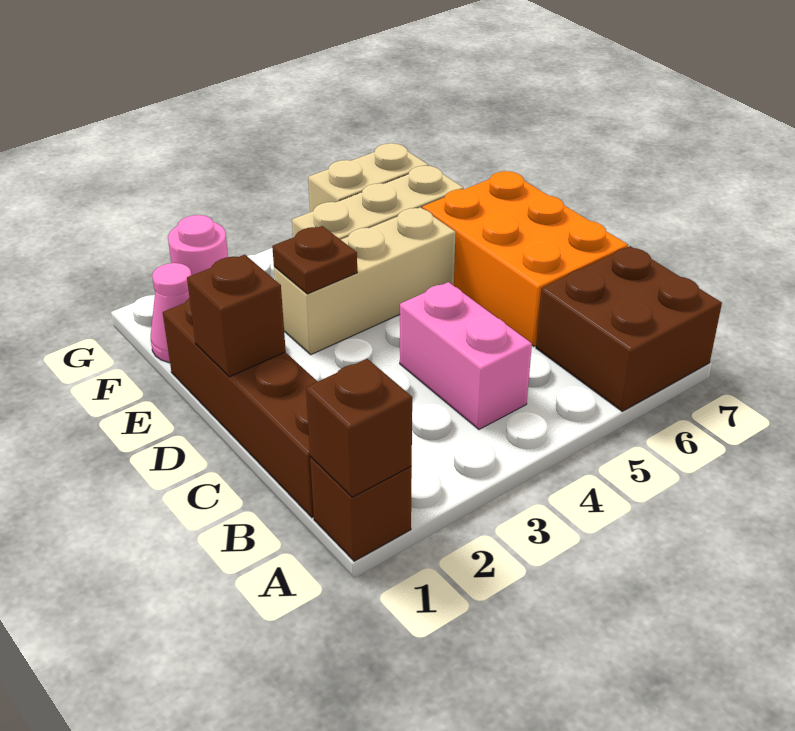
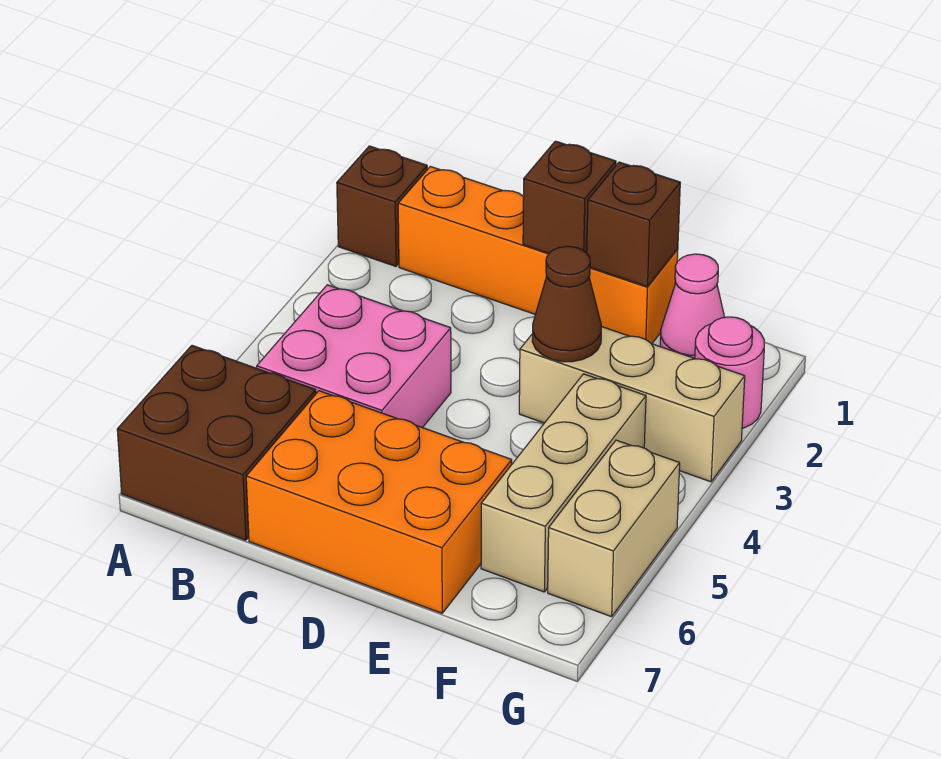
brown 1x1 brick [306,359,412,497] -> brown 1x1 brick moved to [587,162,680,287]
brown 1x4 brick [163,298,318,518] -> orange 1x4 brick [398,166,678,344]
pink 1x2 brick [400,282,532,429] -> pink 2x2 brick [257,285,451,428]
tan 1x3 brick [274,207,456,355] -> tan 1x3 brick turned to [519,327,745,482]
brown 1x1 plate [272,226,357,294] -> brown 1x1 cone [532,246,601,362]

